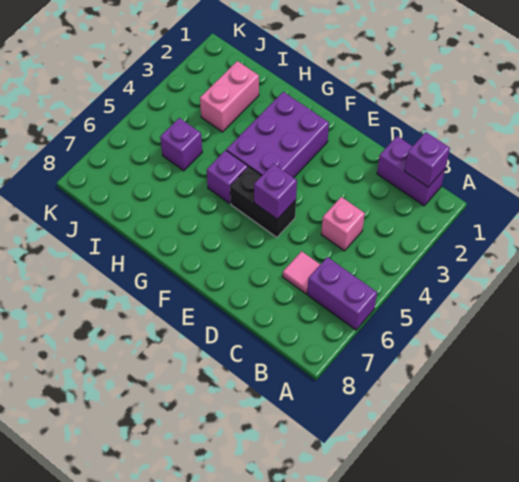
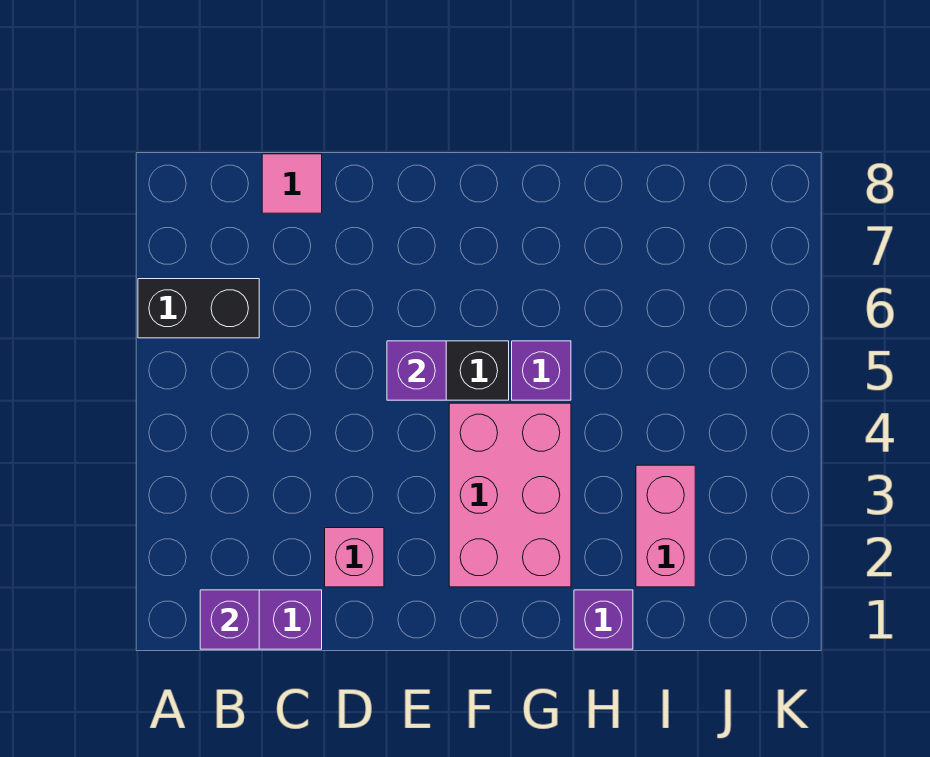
purple 1x2 brick [307,257,377,330] -> black 1x2 brick [138,279,259,338]
pink 1x1 brick [321,197,365,251] -> pink 1x1 brick moved to [325,528,384,587]
pink 1x1 tile [283,251,320,294] -> pink 1x1 tile moved to [262,154,322,213]
purple 2x3 brick [226,92,329,178] -> pink 2x3 brick [449,403,571,587]
purple 1x1 brick [160,118,202,171] -> purple 1x1 brick moved to [574,590,633,649]

